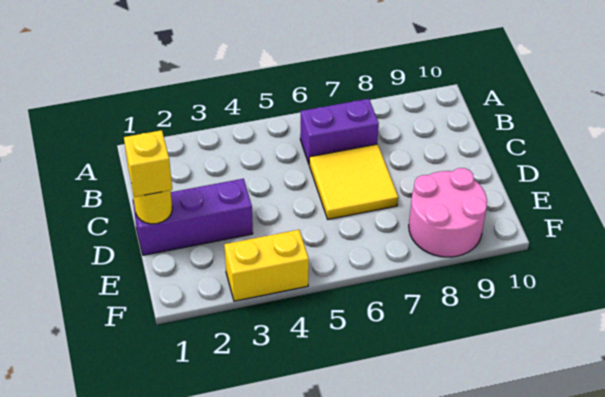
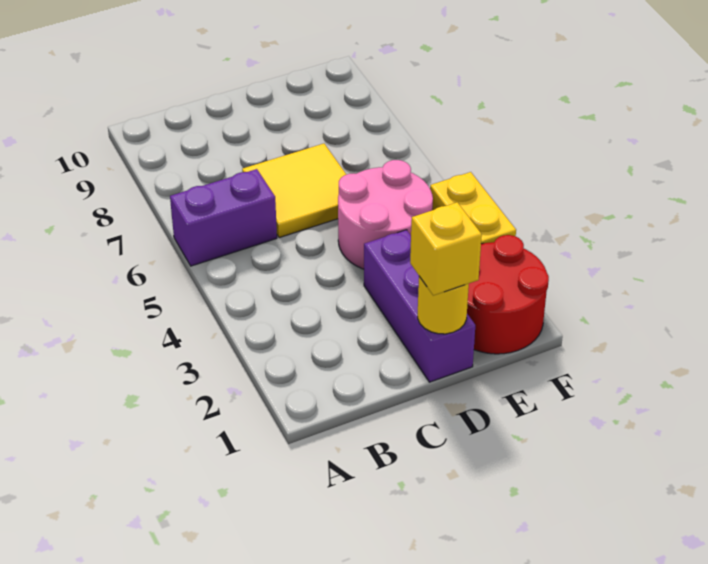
purple 1x2 brick [300,99,379,164] -> purple 1x2 brick turned to [170,169,277,266]
none -> red 2x2 round brick [467,235,549,354]
pink 2x2 round brick [409,168,487,257] -> pink 2x2 round brick moved to [338,160,433,269]

